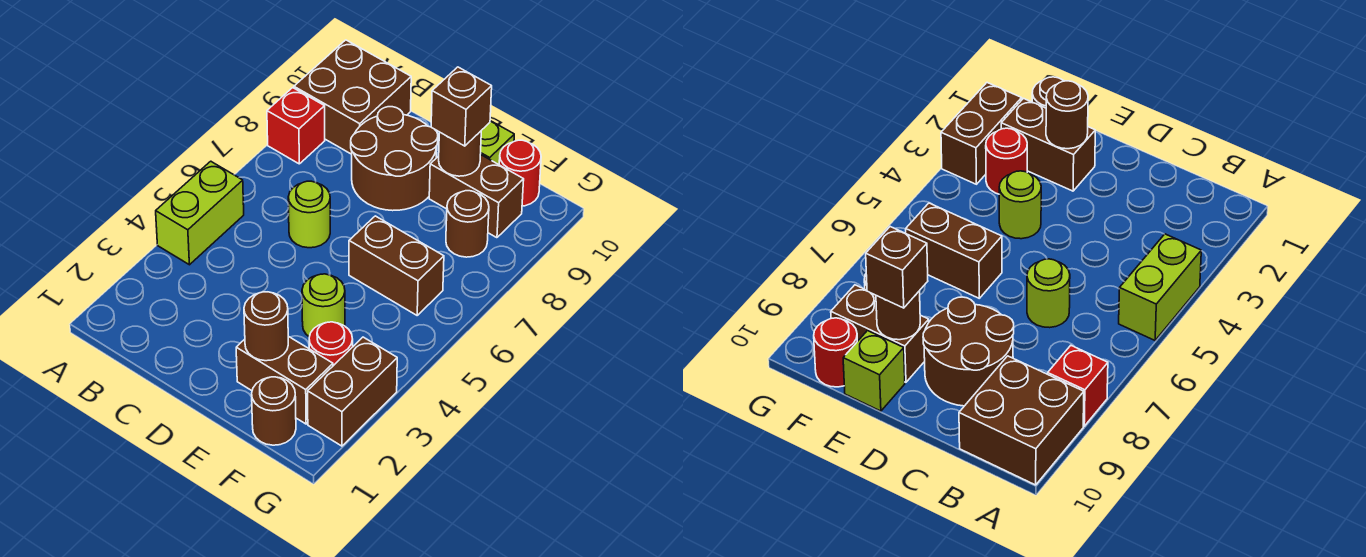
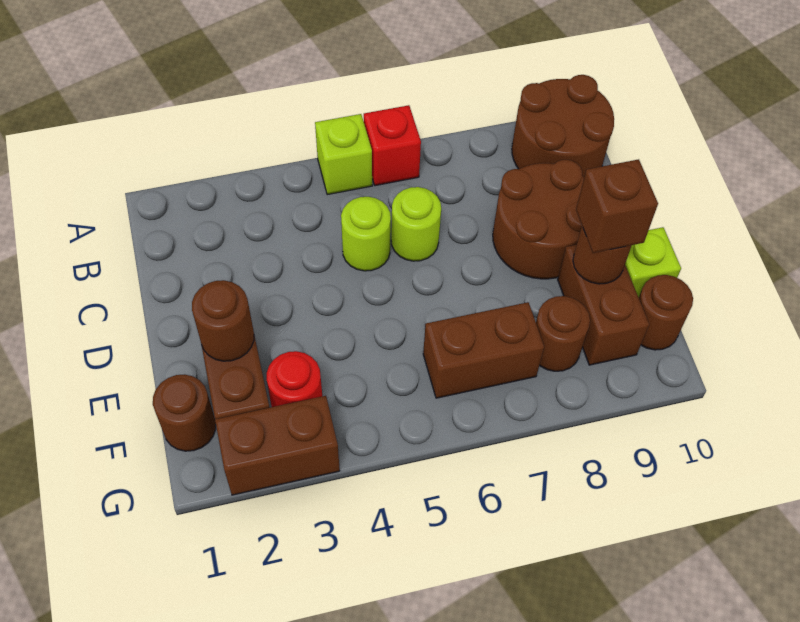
lime 1x2 brick [156,161,244,265] -> lime 1x1 brick [315,114,372,195]
red 1x1 brick [267,88,325,164] -> red 1x1 brick moved to [364,105,421,186]
brown 2x2 brick [294,40,411,154] -> brown 2x2 round brick [512,75,614,177]
lime 1x1 round brick [302,274,345,337] -> lime 1x1 round brick moved to [341,197,391,271]
brown 1x2 brick [349,216,444,315] -> brown 1x2 brick turned to [423,302,544,398]
red 1x1 round brick [499,140,541,206] -> brown 1x1 round brick [639,275,693,350]

